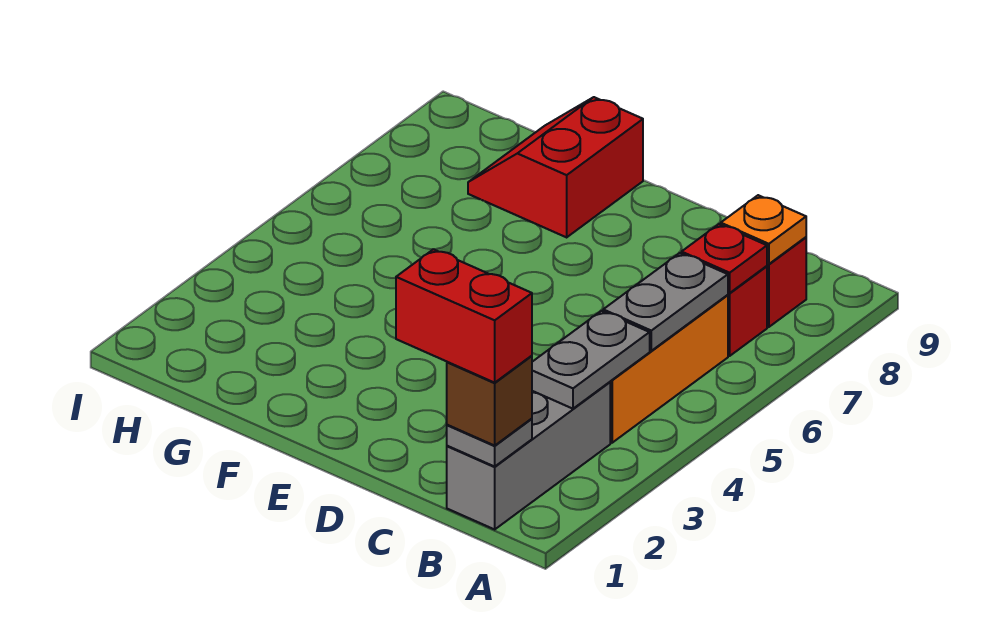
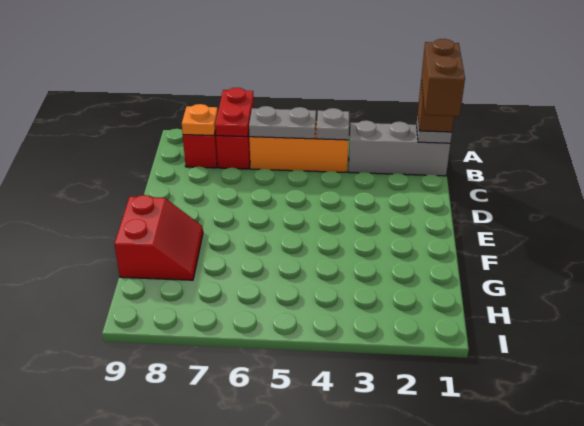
red 1x2 brick [396,249,532,383] -> brown 1x2 brick [421,39,465,116]
grey 1x2 plate [532,311,650,409] -> grey 1x1 plate [316,108,349,140]
red 1x1 plate [682,224,767,293] -> red 1x2 plate [215,88,254,137]
red 2x2 slope [468,97,643,237] -> red 2x2 slope turned to [114,195,203,280]

